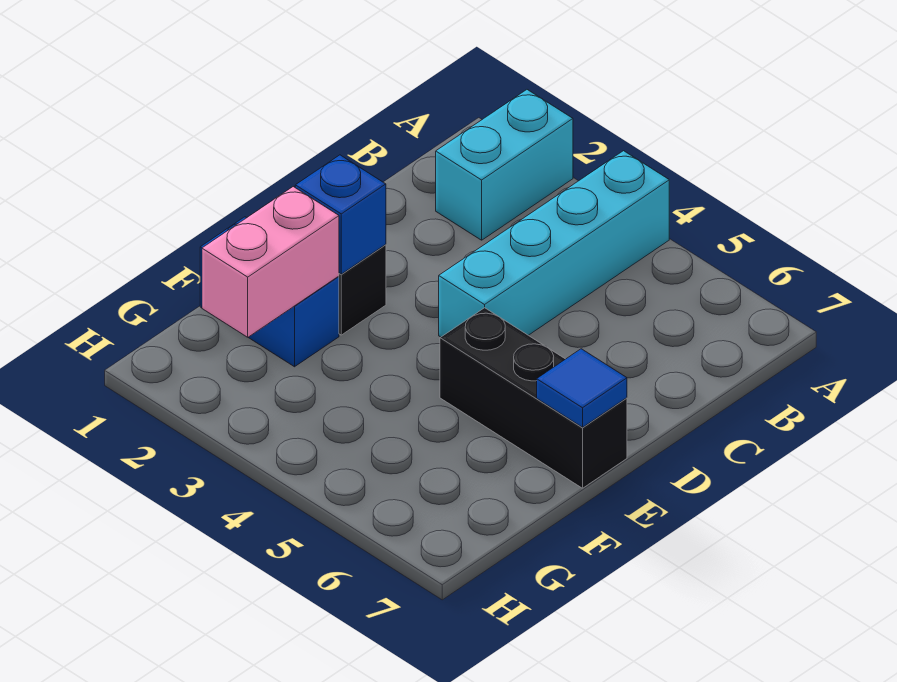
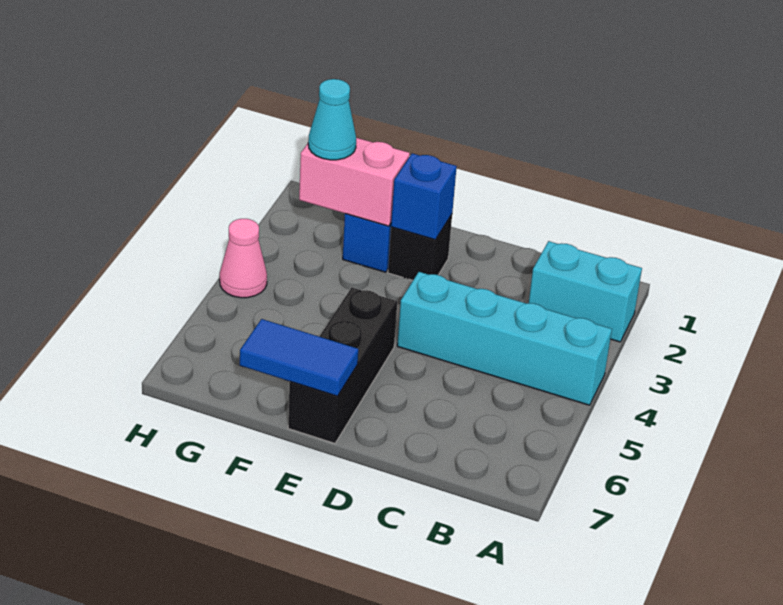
blue 1x1 tile [537,349,627,427] -> blue 1x2 tile [240,319,358,396]
none -> cyan 1x1 cone [308,79,356,160]
none -> pink 1x1 cone [220,219,267,298]

